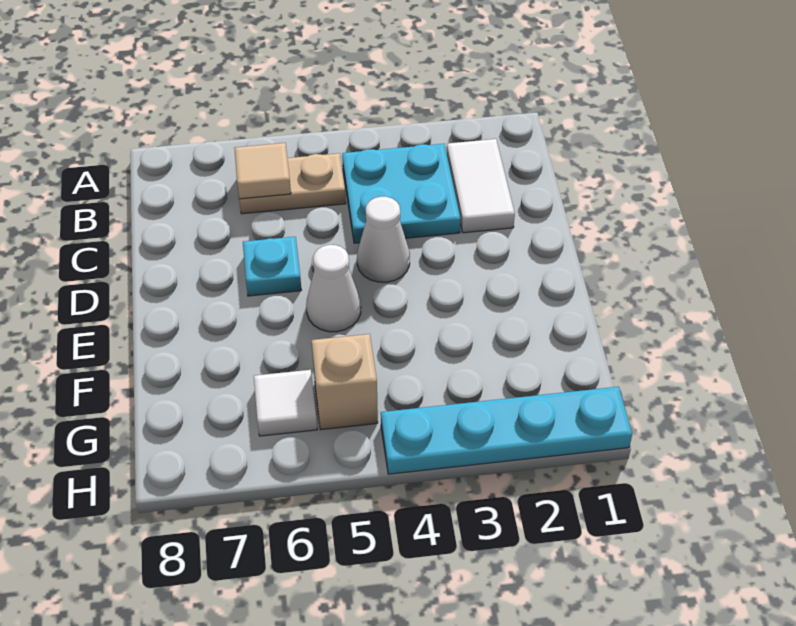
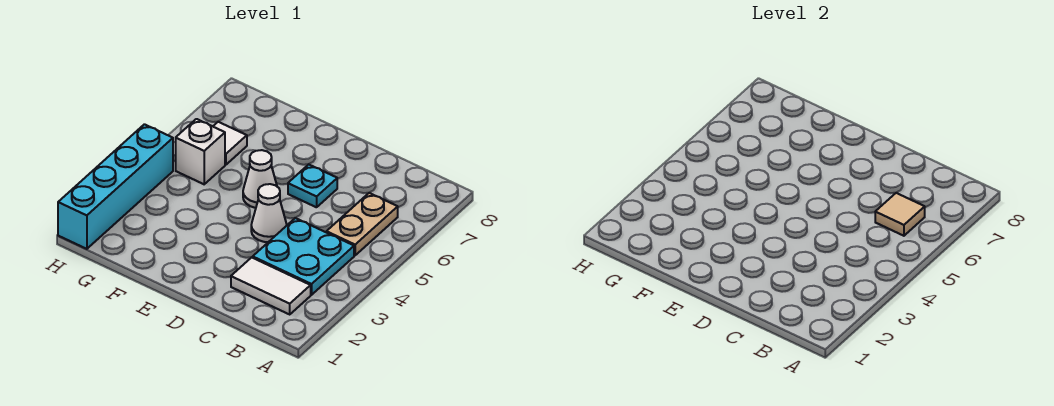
tan 1x1 brick [312,334,378,430] -> white 1x1 brick [176,119,225,184]
cyan 1x4 plate [381,387,632,474] -> cyan 1x4 brick [58,124,173,249]

